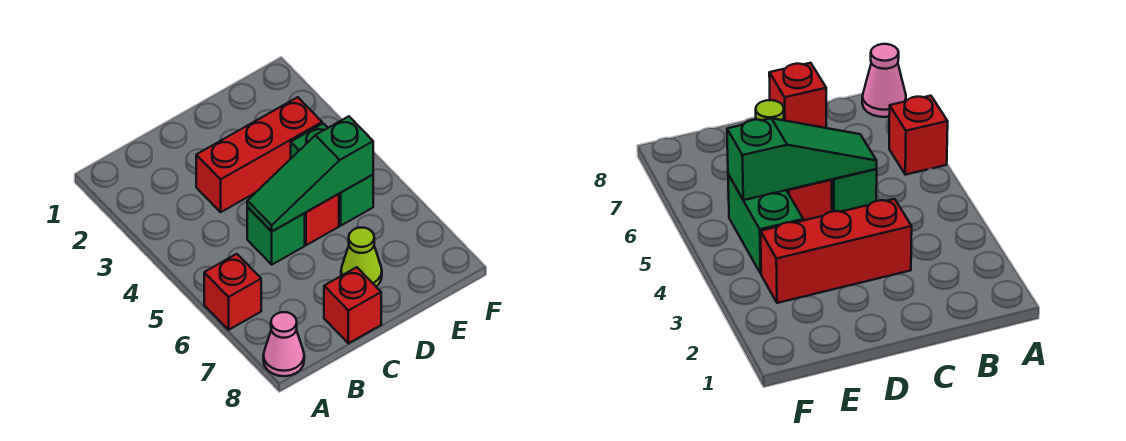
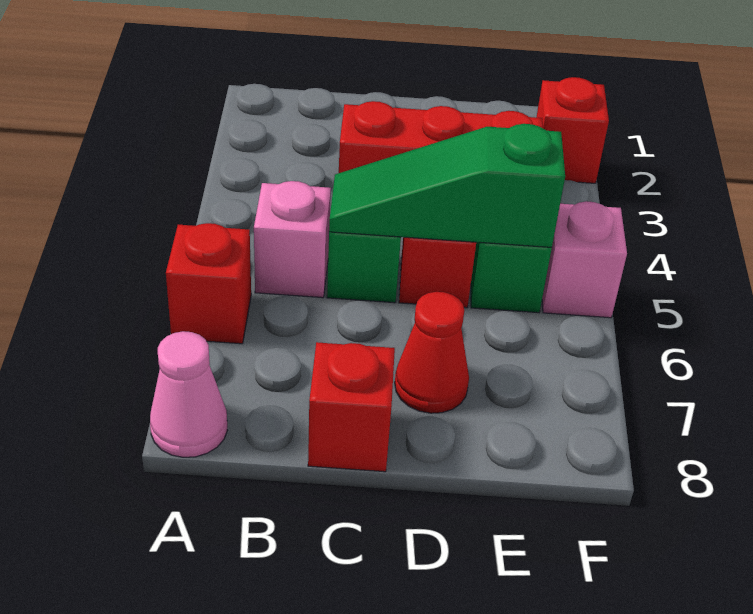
none -> pink 1x1 brick [254,181,331,298]
lime 1x1 cone [341,228,382,286] -> red 1x1 cone [395,292,469,413]
none -> red 1x1 brick [536,77,609,183]
none -> pink 1x1 brick [542,201,627,318]

